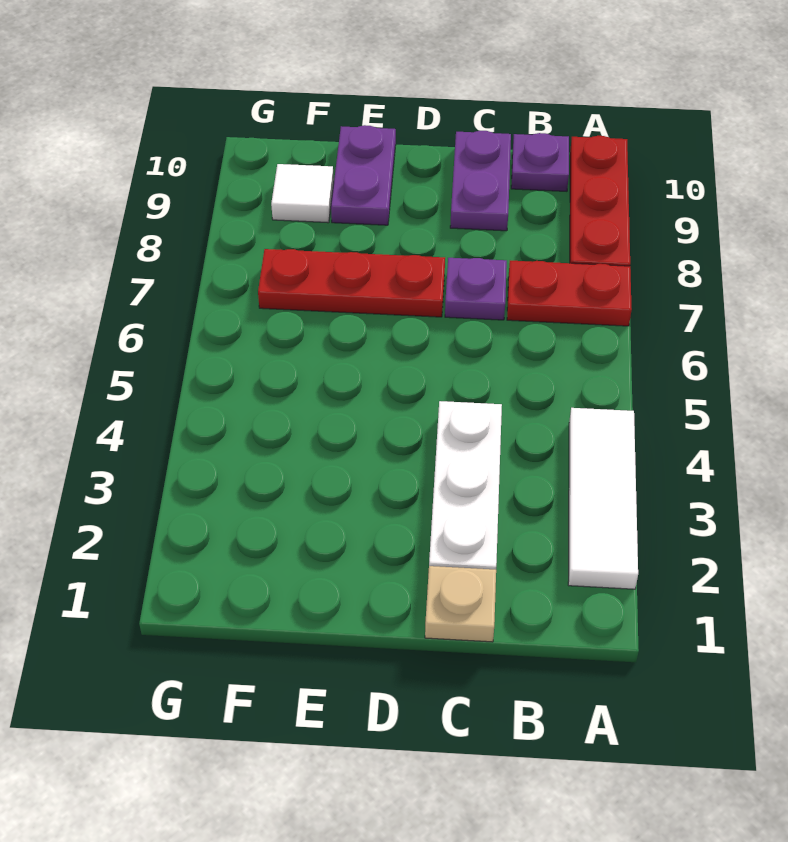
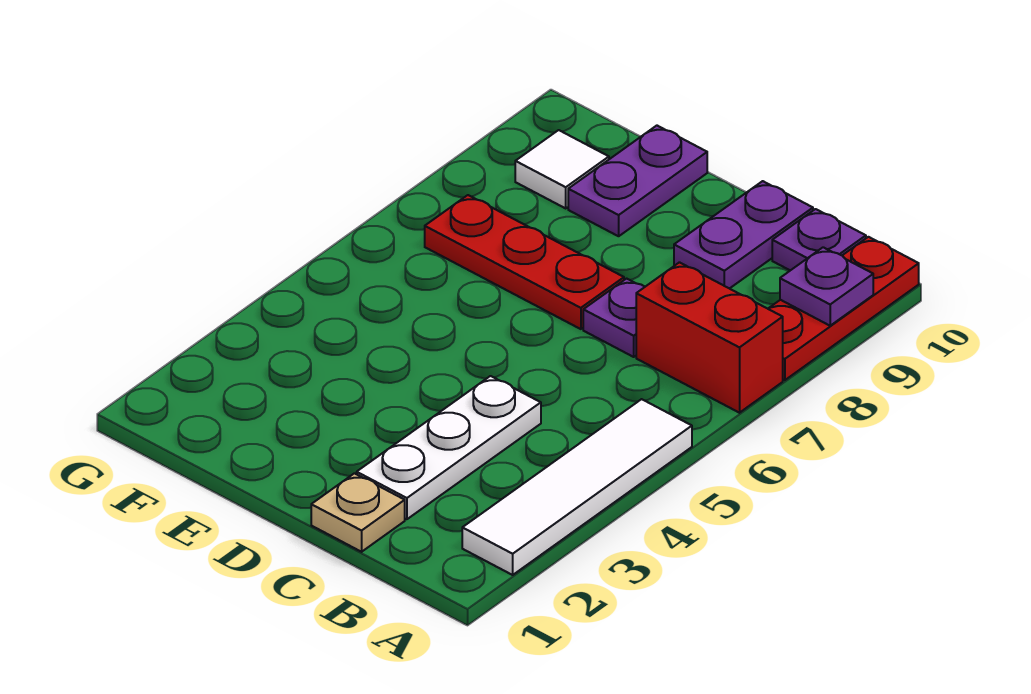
white 1x3 tile [568,408,638,589] -> white 1x4 tile [462,399,692,575]
red 1x2 plate [507,261,632,326] -> red 1x2 brick [636,262,783,413]
none -> purple 1x1 plate [780,247,873,326]

